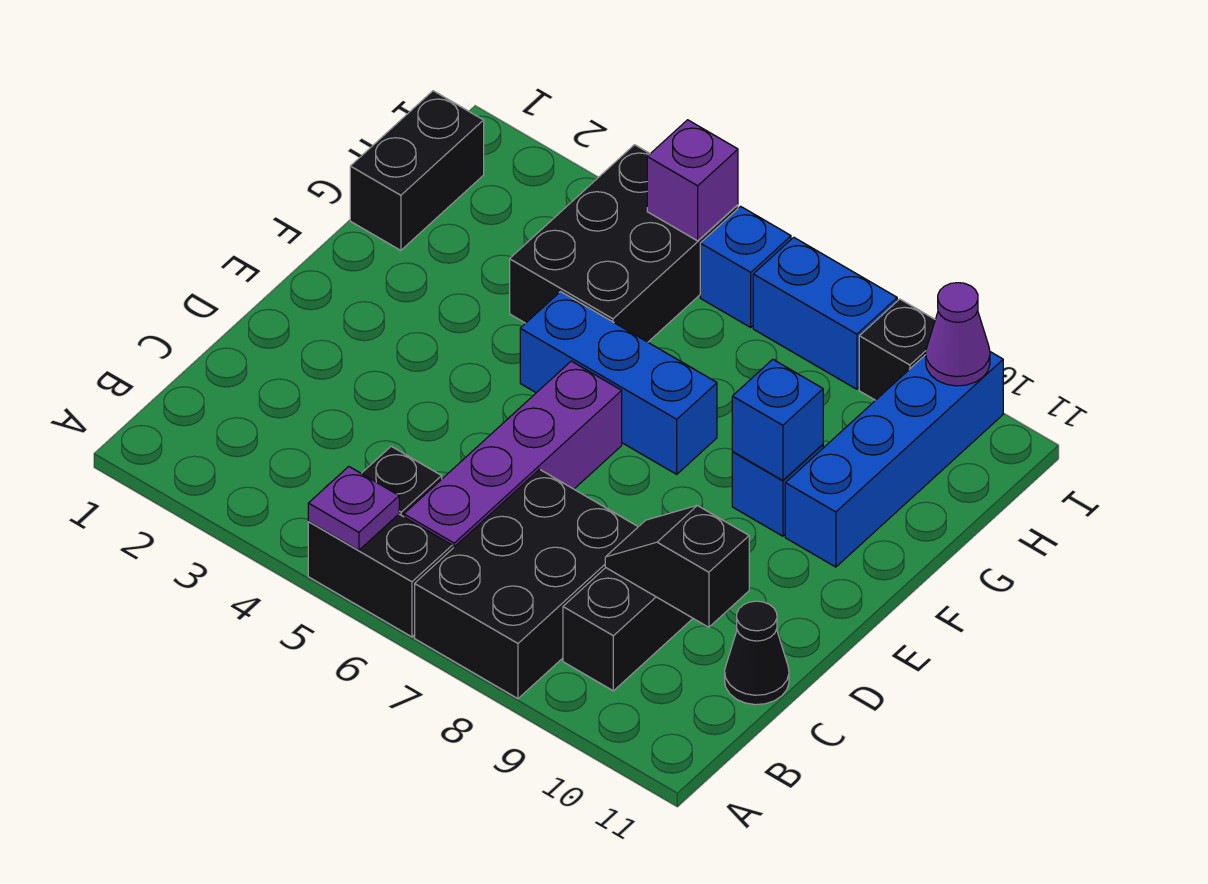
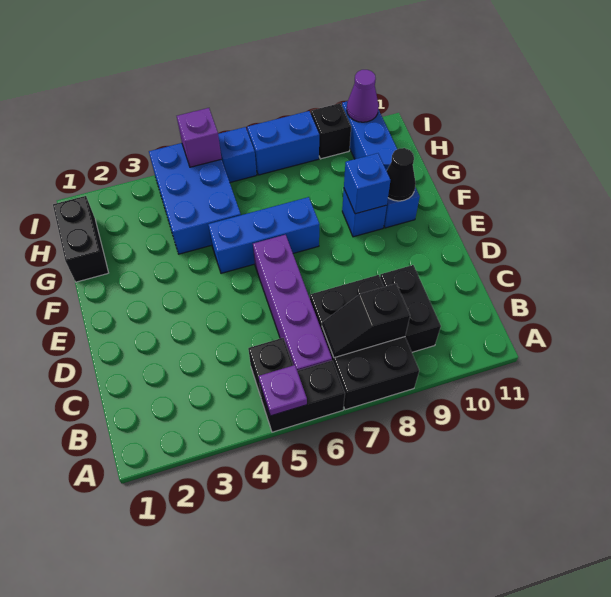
black 1x2 slope [605,505,749,627] -> black 1x2 slope moved to [322,284,410,358]
black 1x1 cone [725,601,789,705] -> black 1x1 cone moved to [387,148,416,201]
black 2x3 brick [510,145,738,342] -> blue 2x3 brick [149,143,241,254]

